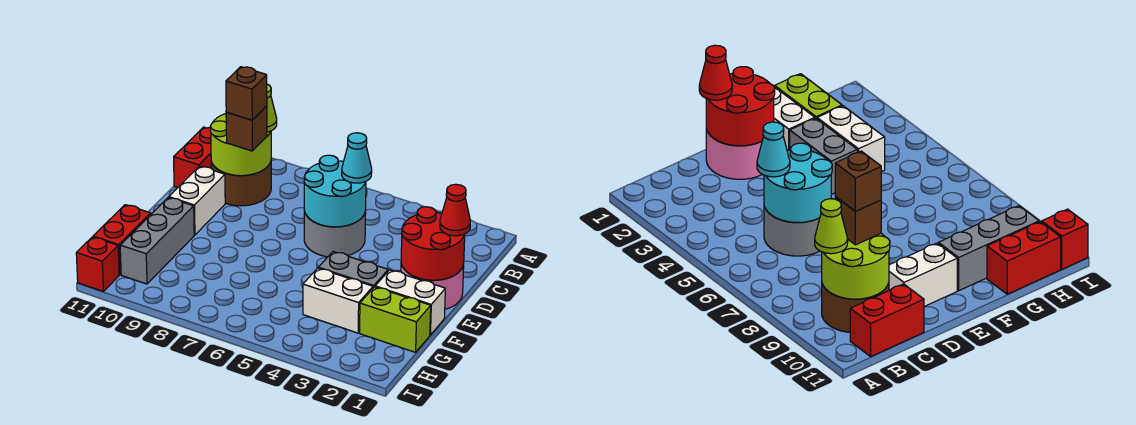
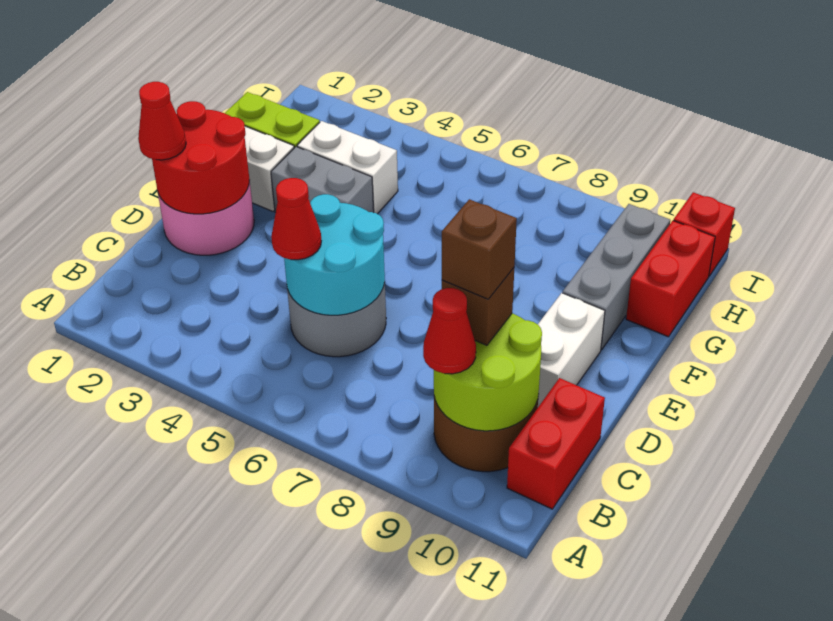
lime 1x1 cone [267,84,277,132] -> red 1x1 cone [423,288,476,374]
cyan 1x1 cone [342,133,372,183] -> red 1x1 cone [271,178,321,260]

